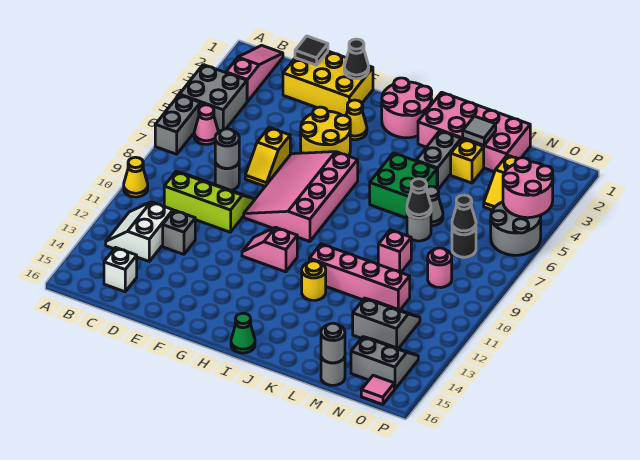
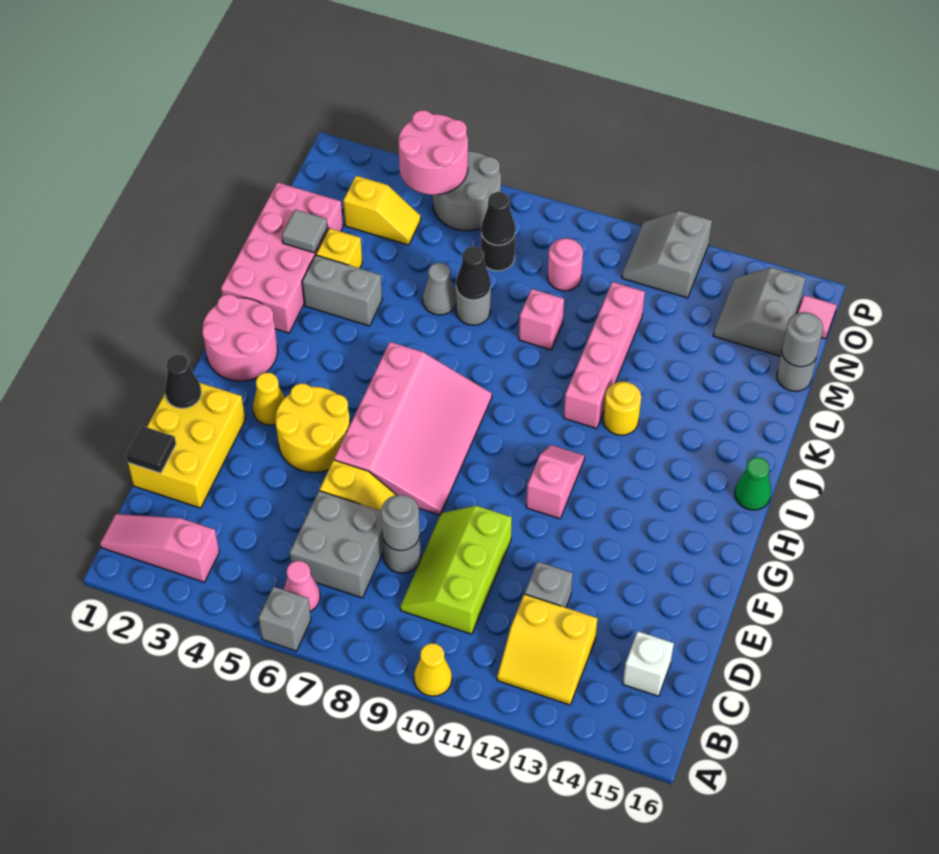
grey 2x2 brick [180,65,247,131] -> grey 2x2 brick moved to [290,491,384,598]
grey 1x2 brick [155,95,200,154] -> grey 1x1 brick [259,587,311,651]
white 2x2 slope [106,202,173,261] -> yellow 2x2 slope [497,594,598,705]
pink 3x4 slope [244,152,358,242] -> pink 3x4 slope turned to [334,342,492,515]
pink 1x2 slope [242,227,297,272] -> pink 1x2 slope turned to [526,445,585,519]
green 2x2 brick [370,153,437,218] -> none
grey 2x2 slope [353,298,420,349] -> grey 2x2 slope moved to [622,211,712,298]

